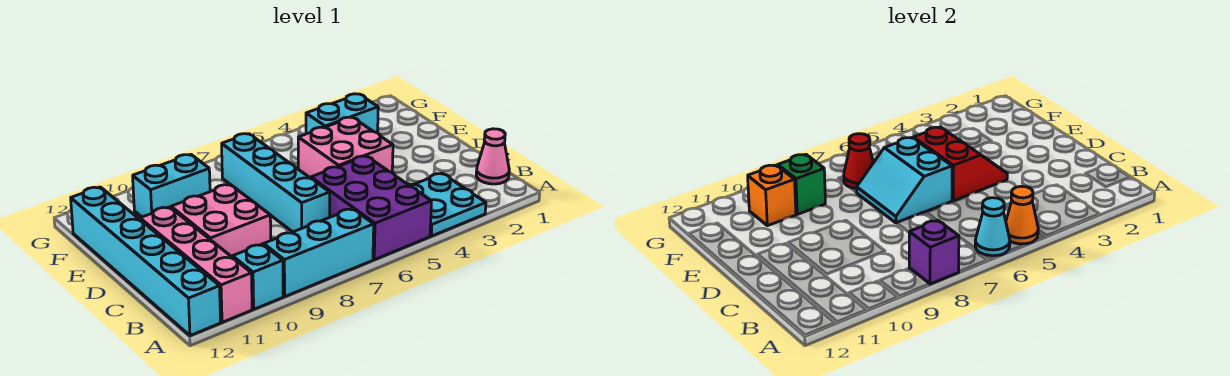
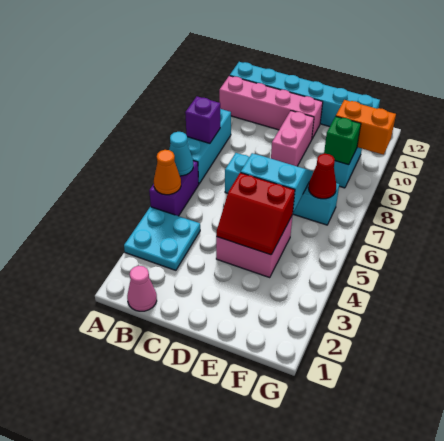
purple 2x3 brick [311,156,431,260] -> purple 1x2 brick [149,161,199,216]
cyan 1x1 brick [233,244,283,309] -> none
pink 2x2 brick [171,184,271,257] -> pink 1x2 brick [271,111,314,166]
cyan 1x2 brick [306,94,378,134] -> none
orange 1x1 brick [748,165,796,226] -> orange 1x2 brick [336,100,396,155]

